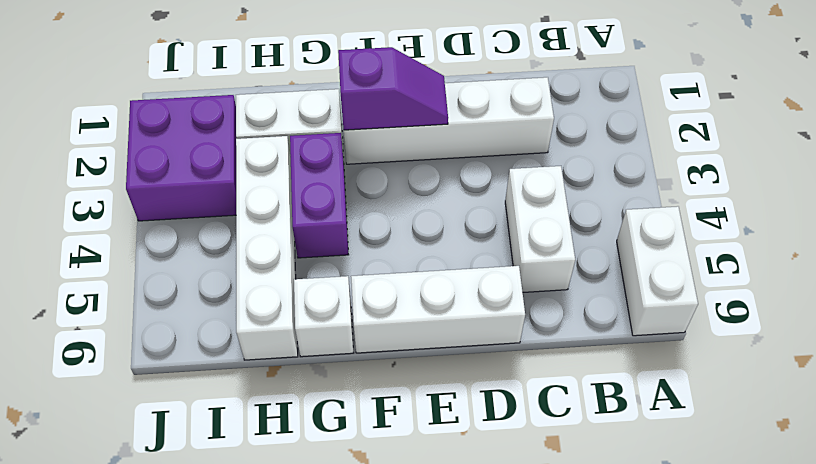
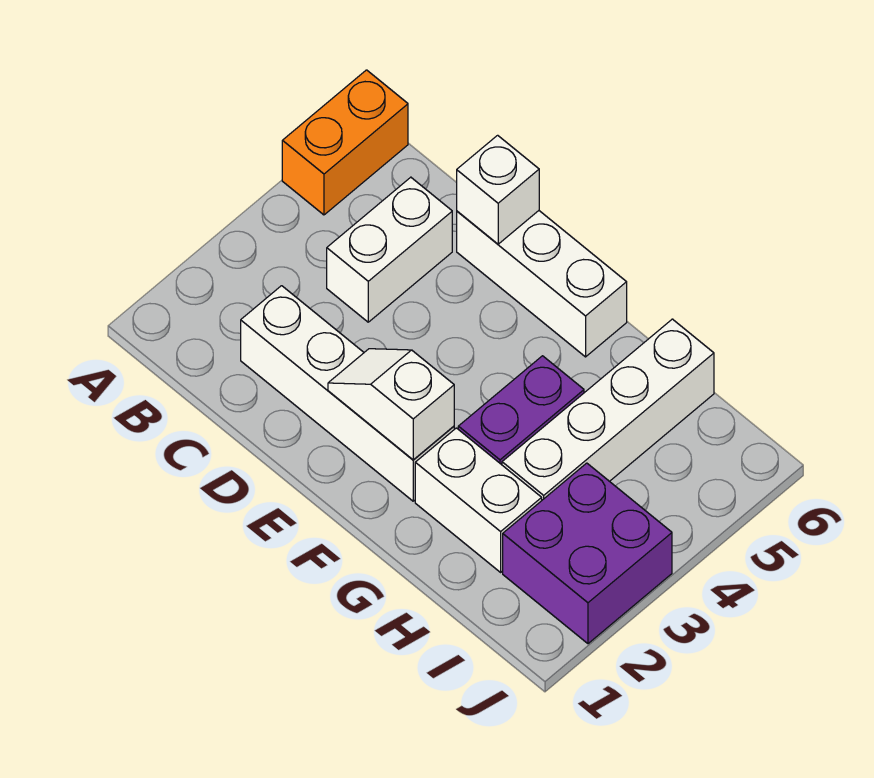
white 1x2 brick [617,206,698,336] -> orange 1x2 brick [282,70,408,215]
purple 1x2 slope [338,47,448,130] -> white 1x2 slope [328,349,454,460]
white 1x1 brick [294,276,353,357] -> white 1x1 brick moved to [457,135,539,244]

